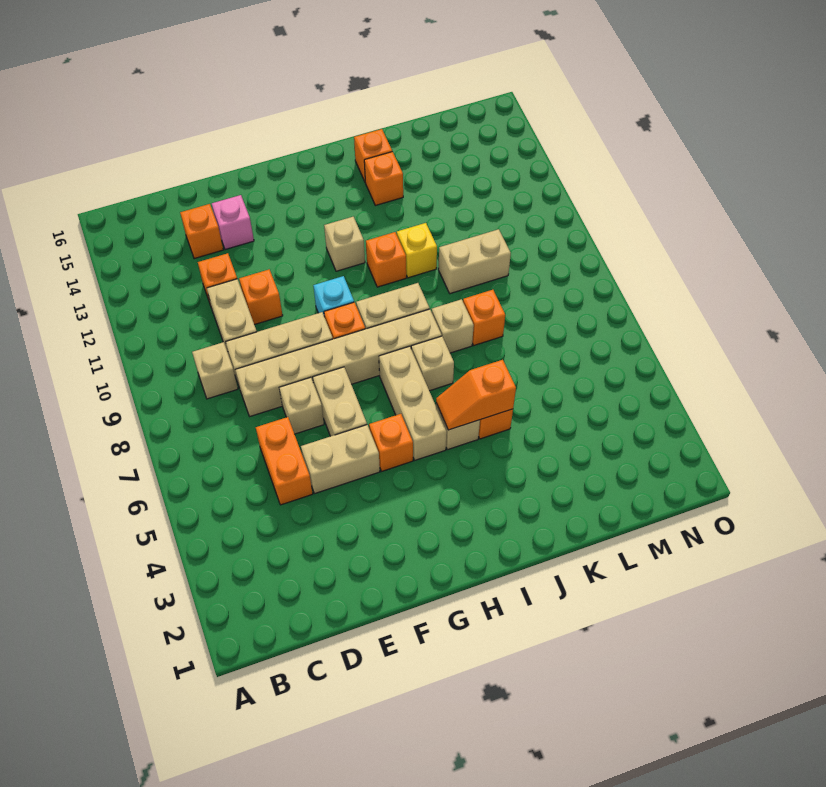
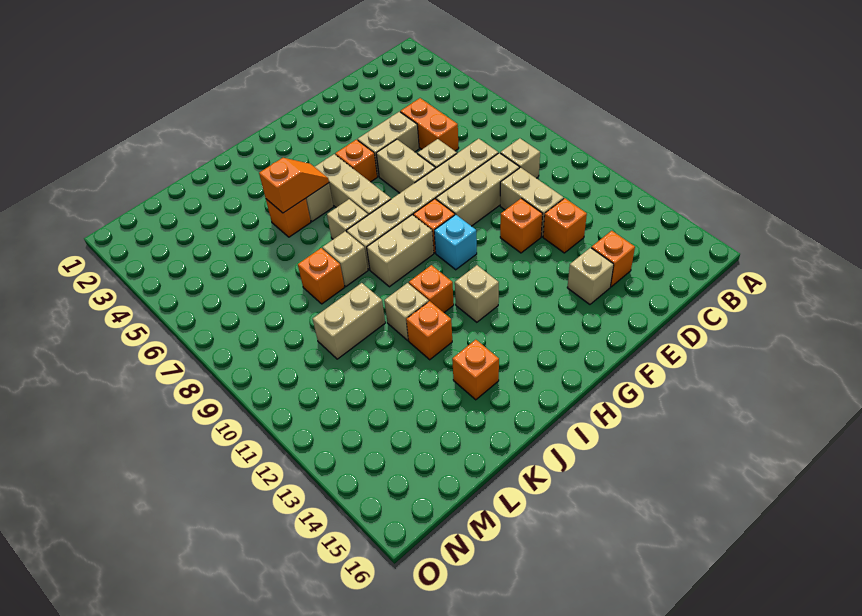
pink 1x1 brick [212,195,254,250] -> tan 1x1 brick [567,248,614,304]
yellow 1x1 brick [397,223,437,278] -> tan 1x1 brick [384,283,429,340]
orange 1x1 brick [354,129,392,181] -> orange 1x1 brick moved to [406,301,452,360]

